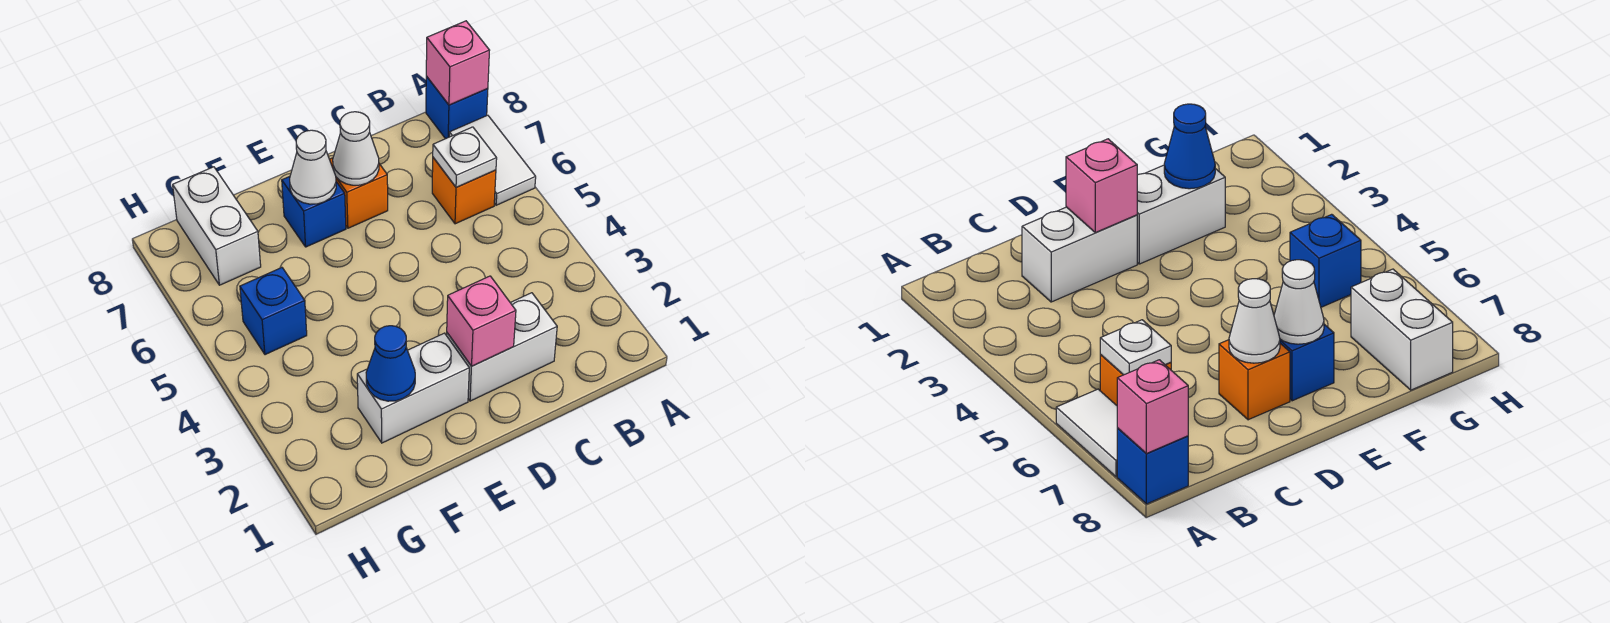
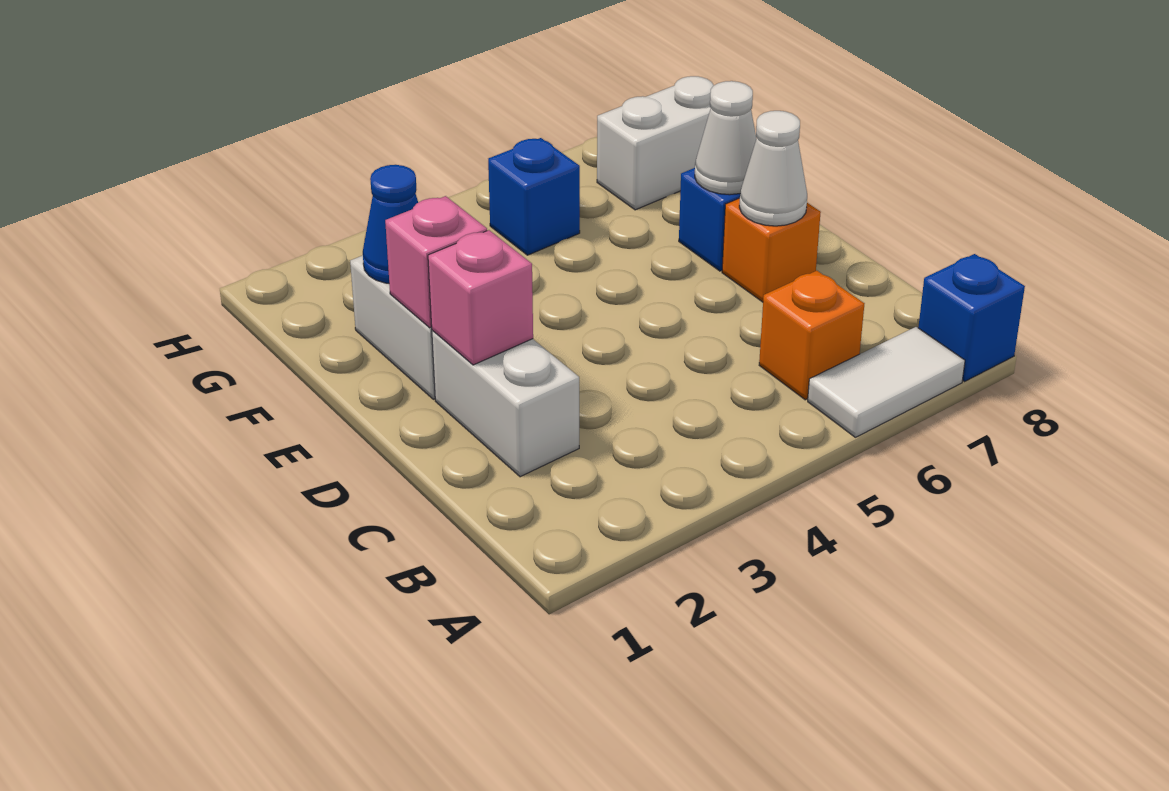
pink 1x1 brick [426,21,490,105] -> pink 1x1 brick moved to [385,196,487,328]
white 1x1 plate [433,127,497,187] -> none

